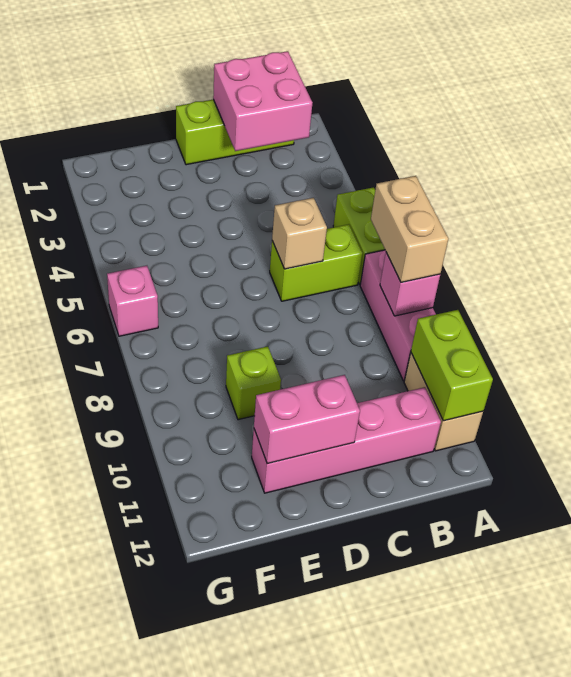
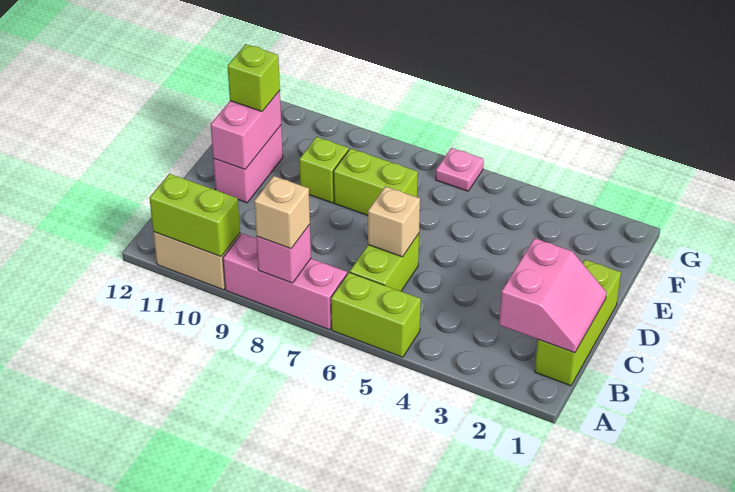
tan 1x2 brick [371,176,448,282] -> tan 1x1 brick [254,176,310,249]
pink 2x2 brick [213,51,312,151] -> pink 2x2 slope [499,238,607,353]
pink 1x4 brick [252,387,441,493] -> pink 1x2 brick [213,125,283,203]
none -> lime 1x2 brick [334,148,418,215]
none -> lime 1x1 brick [228,44,280,111]
pink 1x1 brick [107,266,158,336] -> pink 1x1 plate [436,148,484,191]

